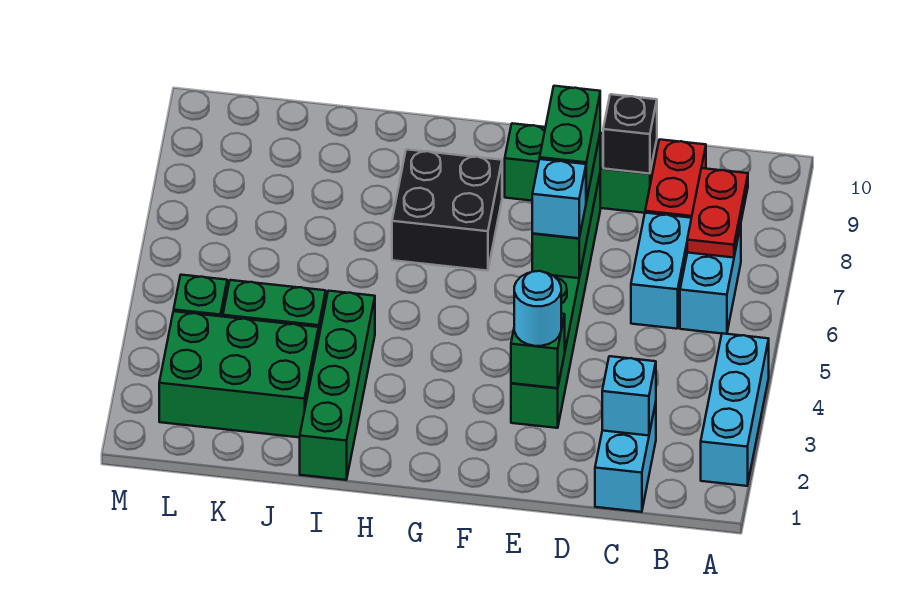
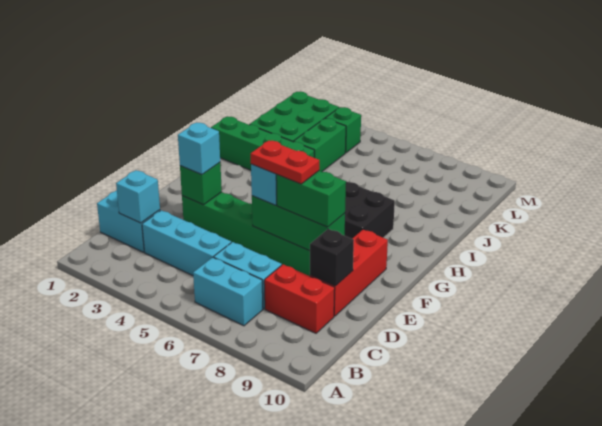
cyan 1x3 brick [701,333,769,486] -> cyan 1x3 brick moved to [142,210,231,275]
red 1x2 plate [687,168,748,258] -> red 1x2 plate moved to [251,140,319,184]
green 1x3 brick [505,123,657,213] -> red 1x3 brick [310,230,388,316]
cyan 1x1 round brick [514,271,561,346] -> cyan 1x1 brick [178,123,220,175]

